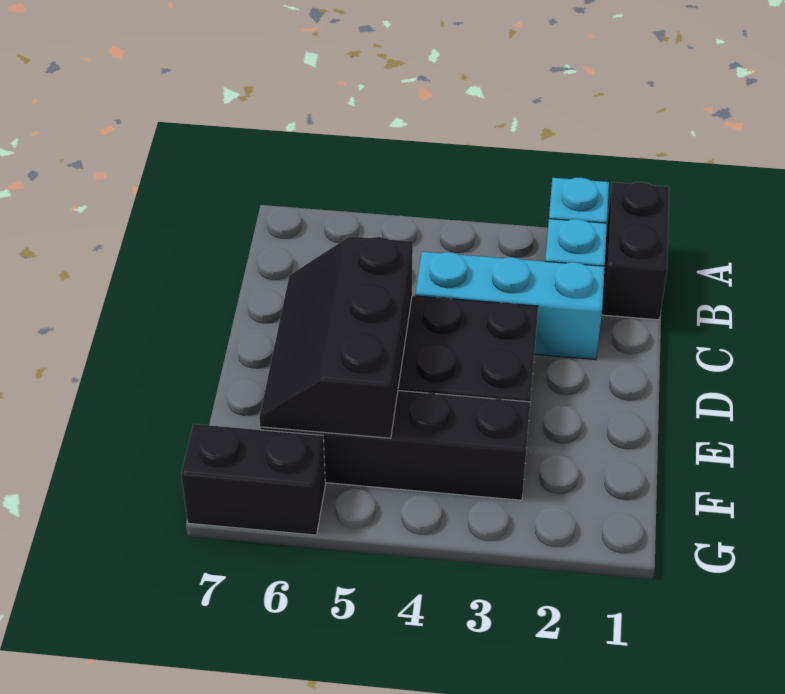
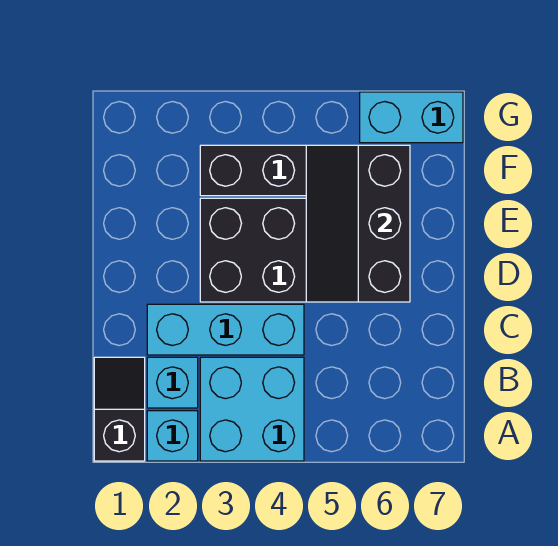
black 1x2 brick [602,182,669,320] -> black 1x2 slope [94,357,145,461]
none -> cyan 2x2 brick [200,357,304,461]
black 2x3 slope [259,236,413,438] -> black 2x3 slope turned to [306,145,410,302]
black 1x2 brick [181,424,325,535] -> cyan 1x2 brick [360,92,463,143]

